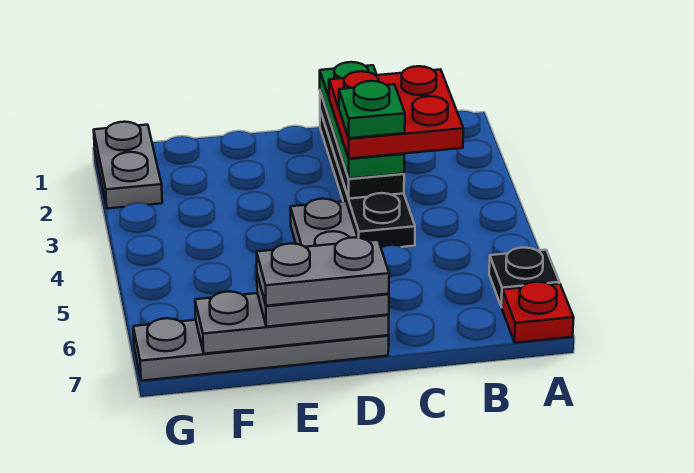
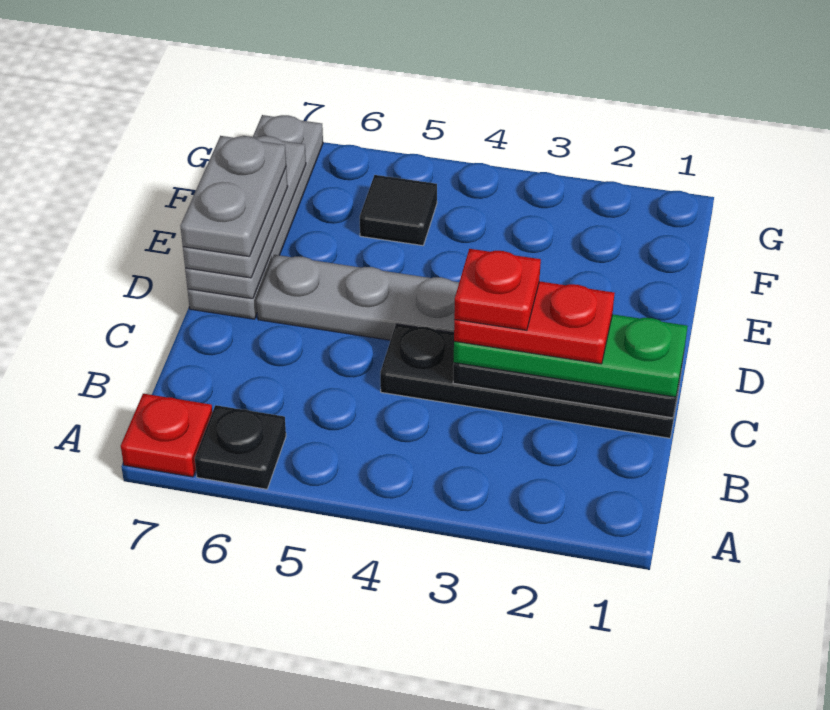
red 2x2 plate [329,66,463,159] -> red 1x2 plate [454,281,614,364]
green 1x1 plate [339,81,405,138] -> red 1x1 plate [454,249,541,330]
none -> black 1x1 tile [360,175,437,246]
grey 1x2 plate [94,122,162,209] -> none

